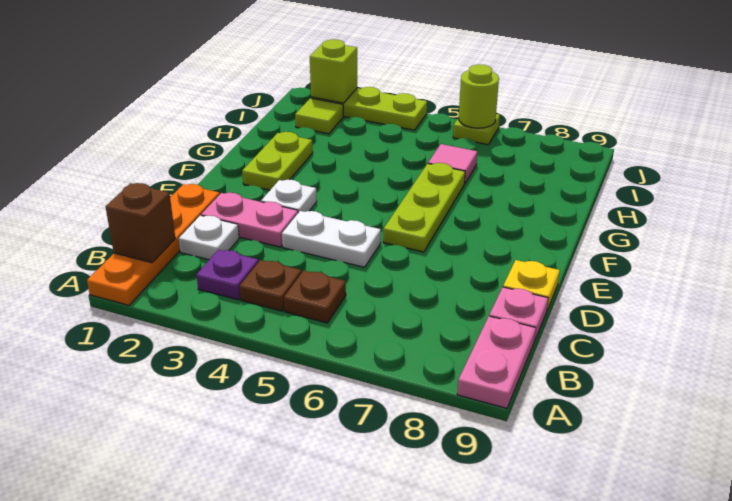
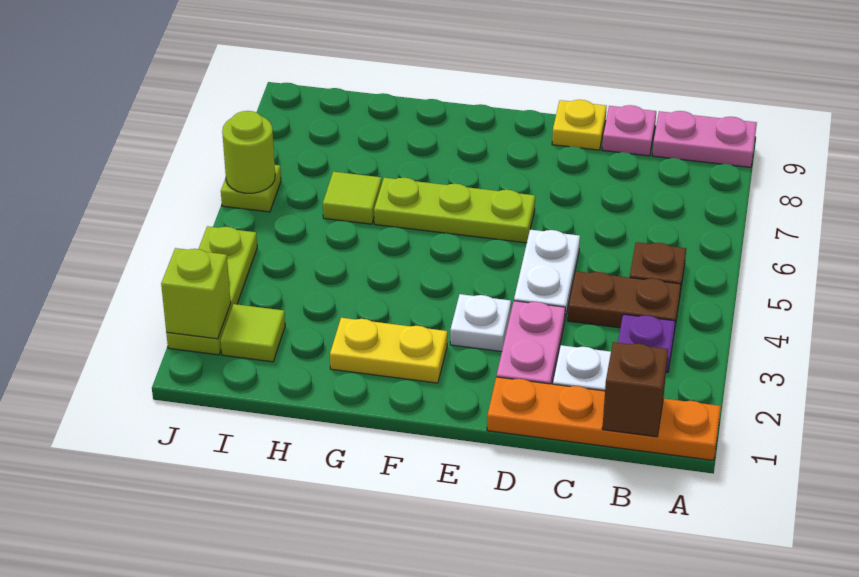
brown 1x1 plate [240,260,301,311] -> brown 1x2 plate [568,271,681,328]
lime 1x2 plate [242,132,313,190] -> yellow 1x2 plate [330,318,447,383]
pink 1x1 tile [428,144,477,184] -> lime 1x1 tile [323,172,382,224]

